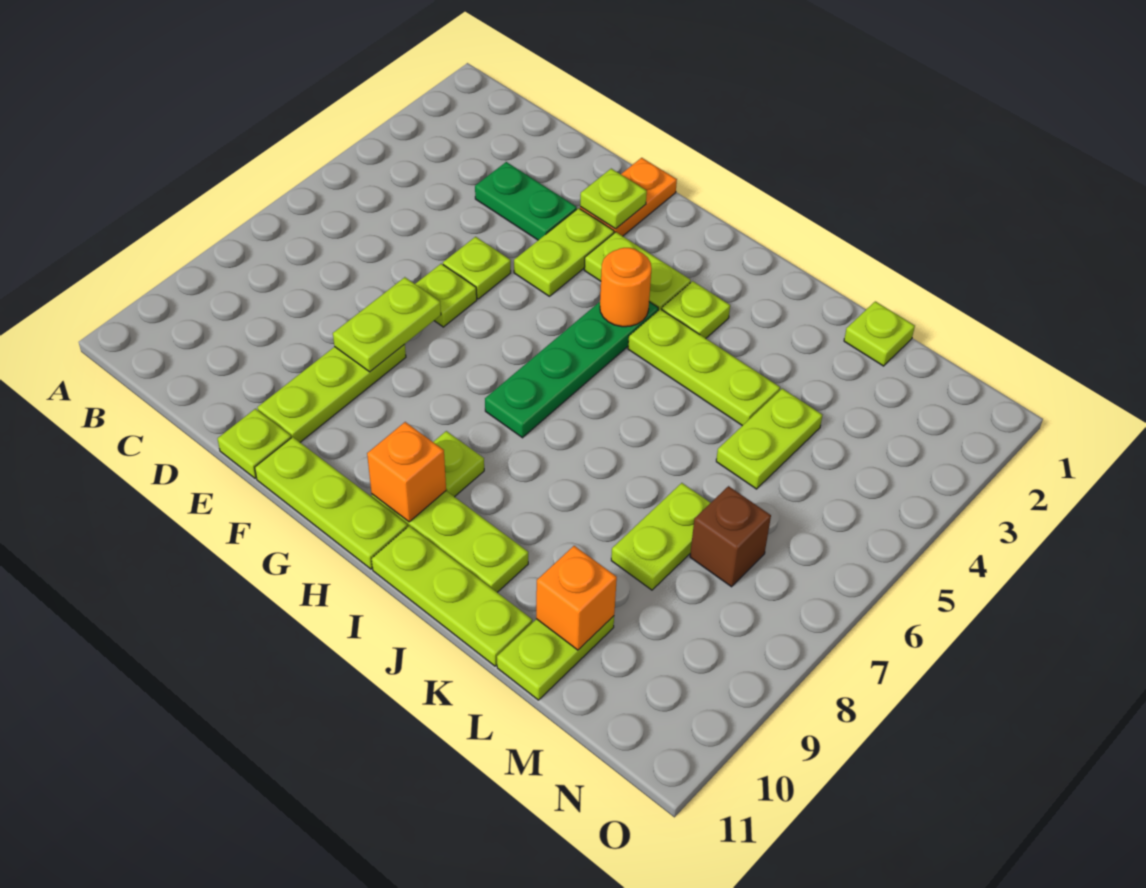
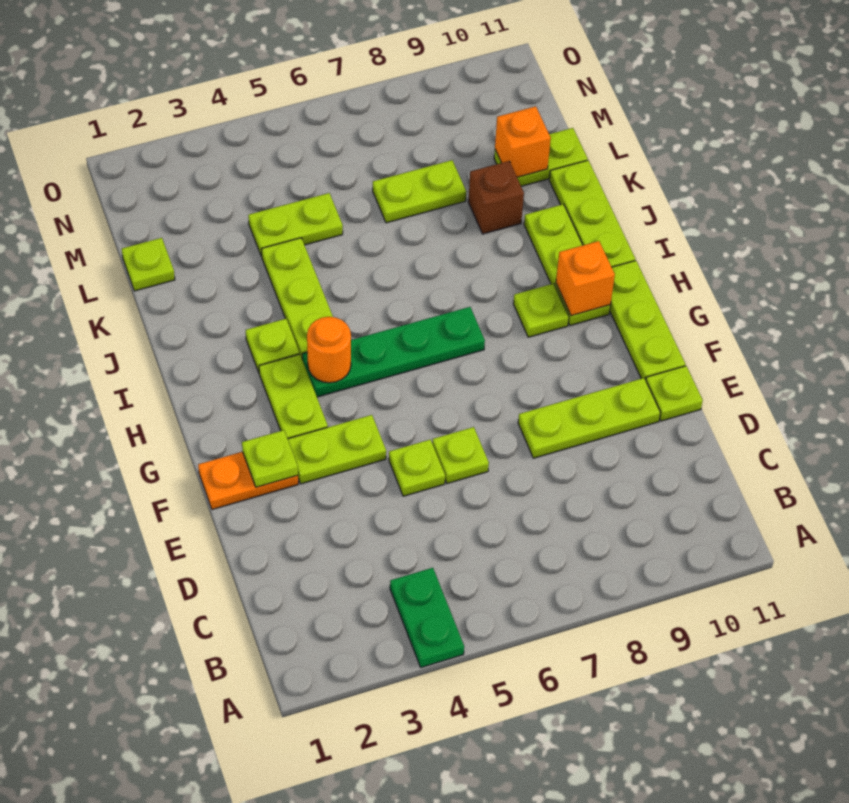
green 1x2 plate [475,162,577,240] -> green 1x2 plate moved to [390,568,464,667]
lime 1x2 plate [333,277,441,372] -> none
brown 1x1 brick [690,486,771,587] -> brown 1x1 brick moved to [468,161,524,234]

